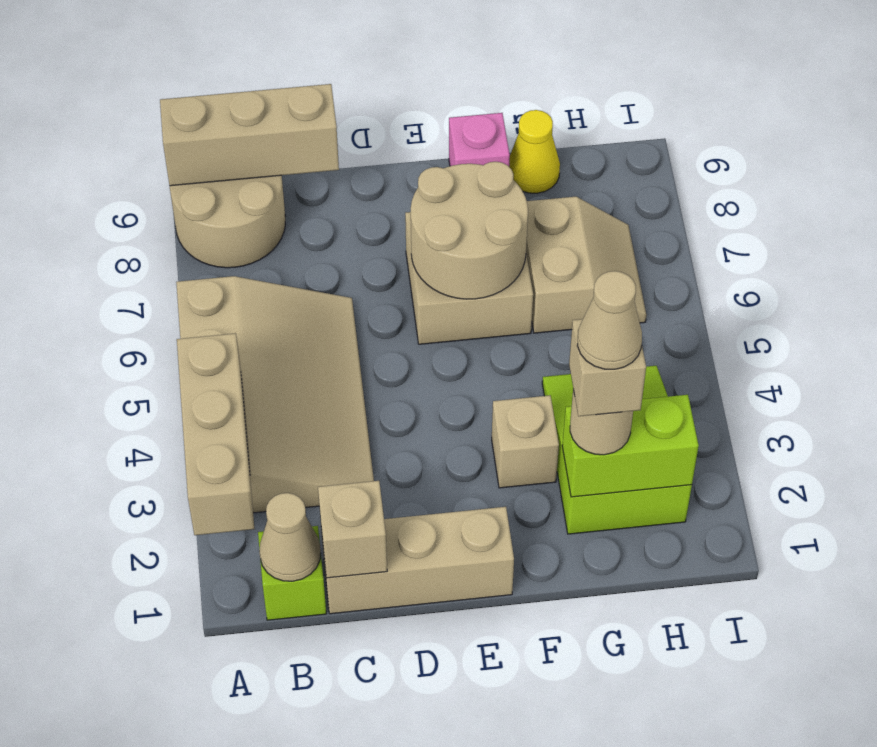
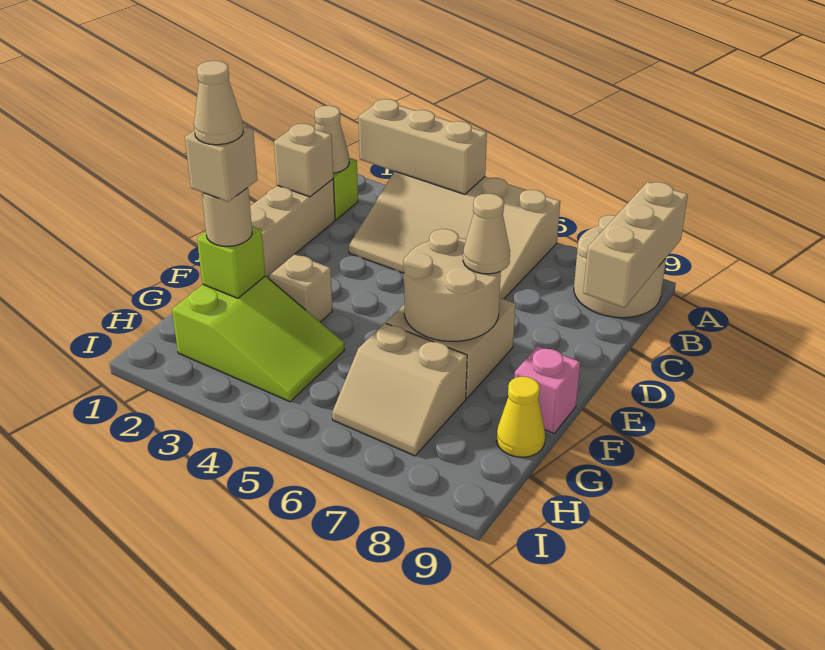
none -> tan 1x1 cone [463,194,510,274]
lime 1x2 brick [562,395,699,497] -> lime 1x1 brick [197,226,265,298]

